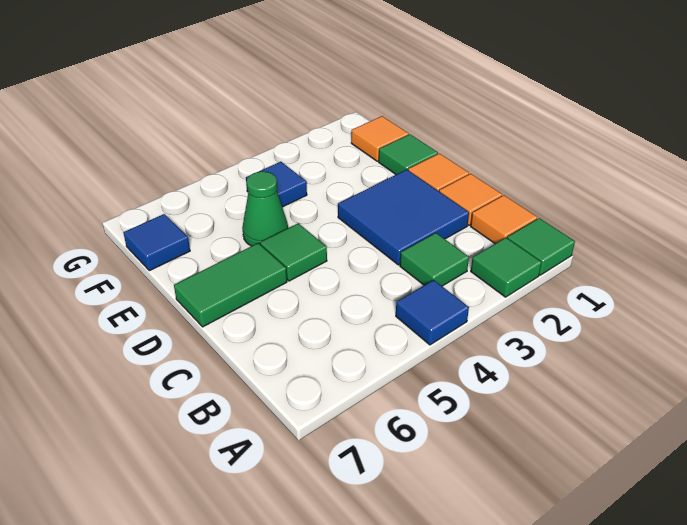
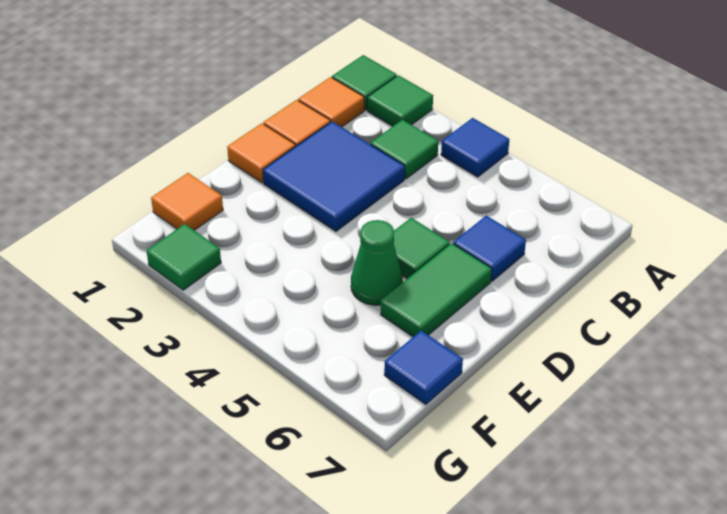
green 1x2 tile [174,243,287,327] -> green 1x2 tile turned to [381,243,492,337]
green 1x1 tile [379,134,438,175] -> green 1x1 tile moved to [147,224,221,290]
blue 1x1 tile [246,162,307,207] -> blue 1x1 tile moved to [453,216,526,281]

